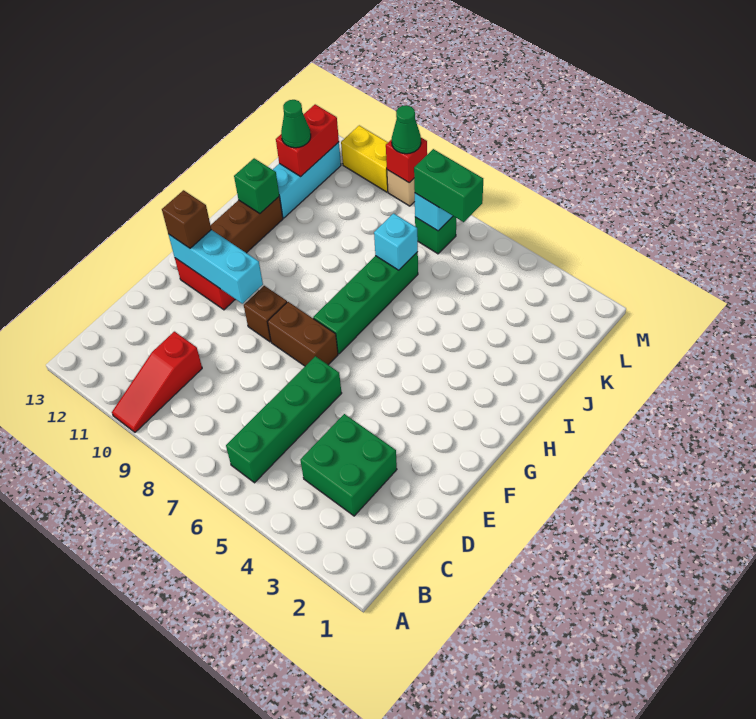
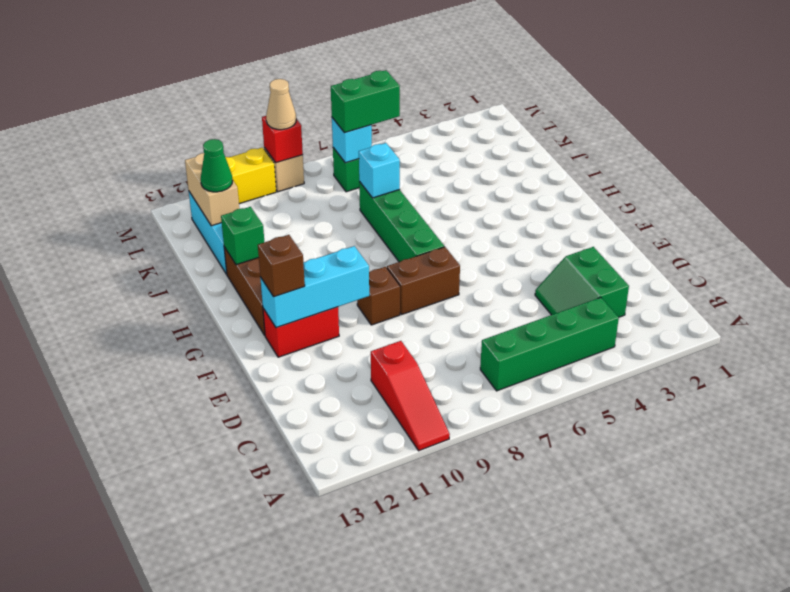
green 1x4 brick [226,356,342,483] -> green 1x4 brick turned to [480,297,619,391]
green 2x2 brick [300,414,397,516] -> green 2x2 slope [535,247,629,317]
red 1x2 brick [276,104,339,177] -> tan 1x2 brick [185,153,239,226]
green 1x1 cone [392,105,421,154] -> tan 1x1 cone [266,79,296,130]

